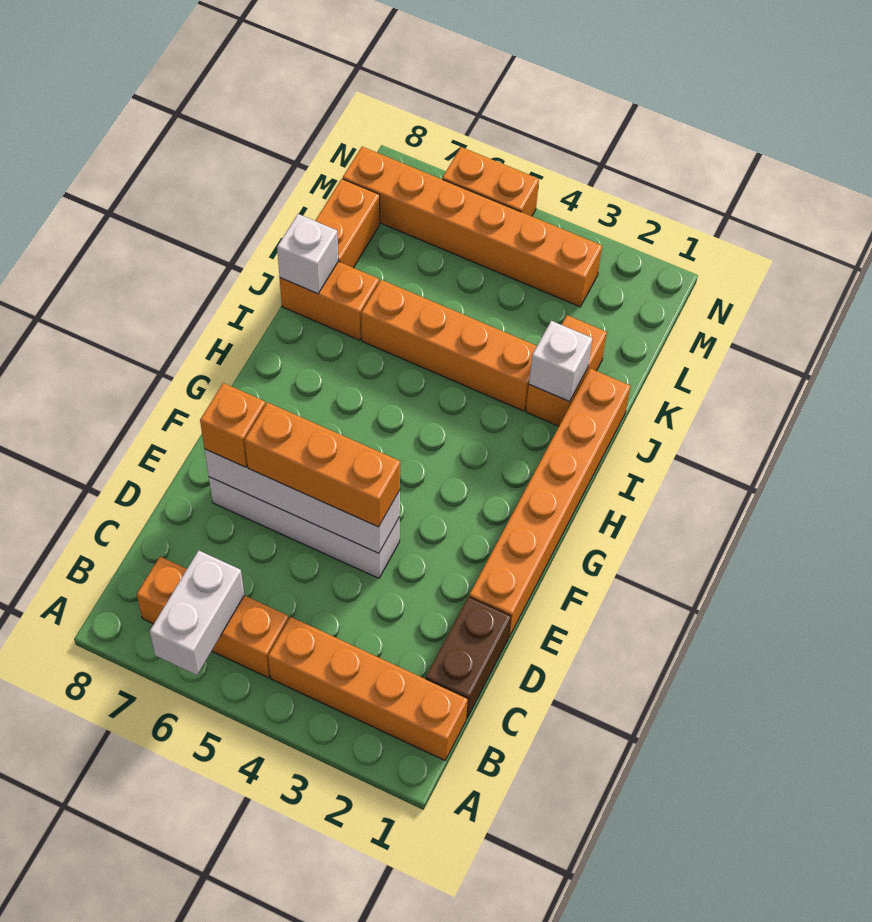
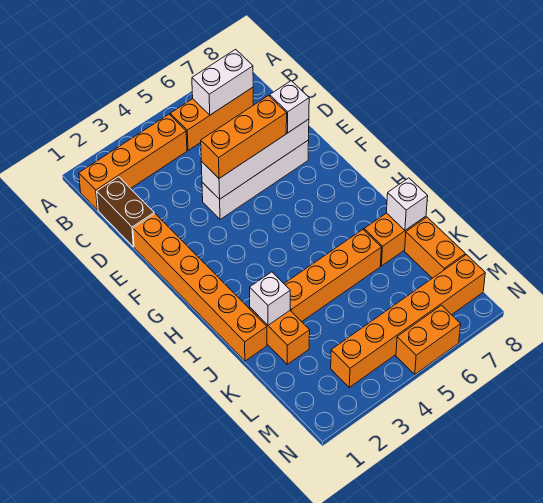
white 1x2 brick [150,550,244,675] -> white 1x2 brick turned to [192,49,253,115]
orange 1x1 brick [200,383,266,467] -> white 1x1 brick [270,81,309,133]

